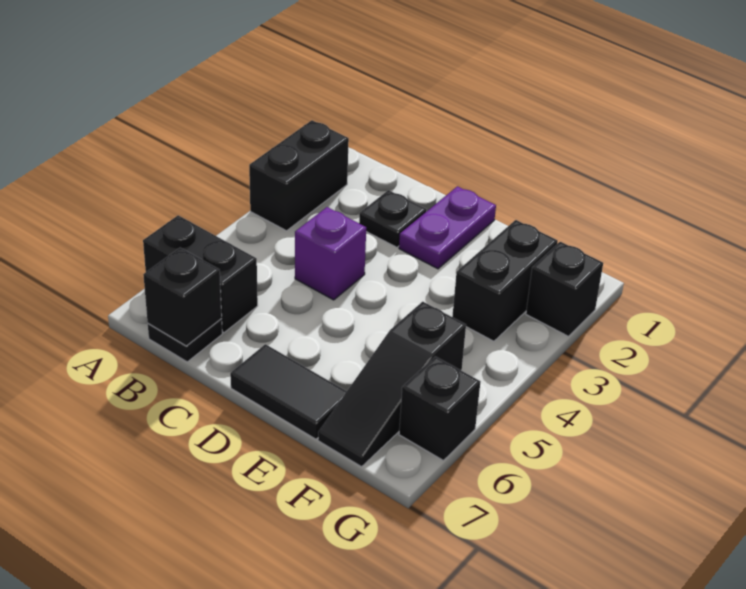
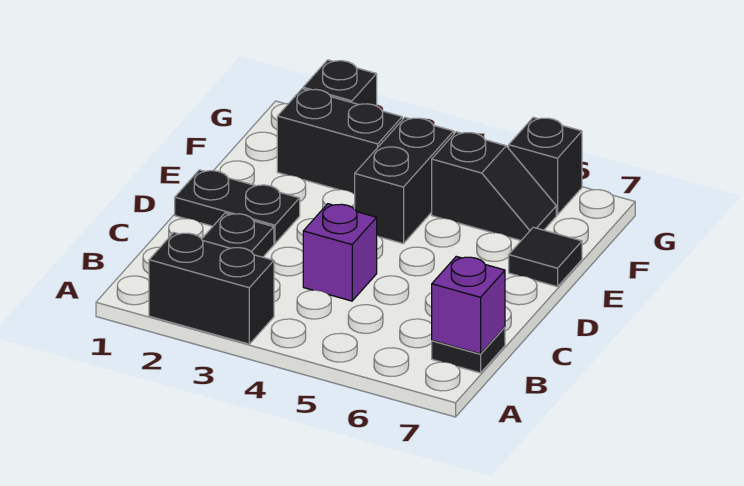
black 1x2 brick [143,215,258,333] -> black 1x2 brick moved to [355,118,454,244]
black 1x1 brick [143,248,222,346] -> purple 1x1 brick [432,256,505,354]
purple 1x2 plate [399,186,496,269] -> black 1x2 plate [175,170,300,244]
black 1x2 tile [230,344,347,439] -> black 1x1 tile [509,227,582,287]
black 1x3 slope [318,302,466,467] -> black 1x2 slope [432,132,556,240]

